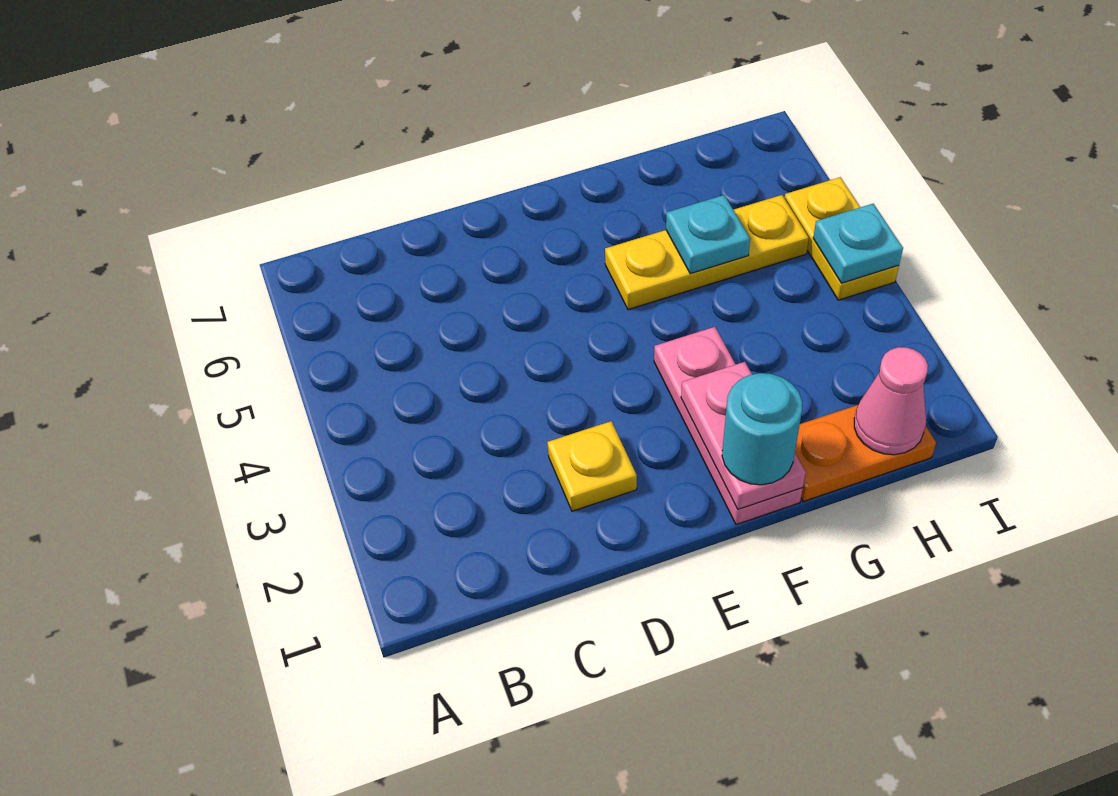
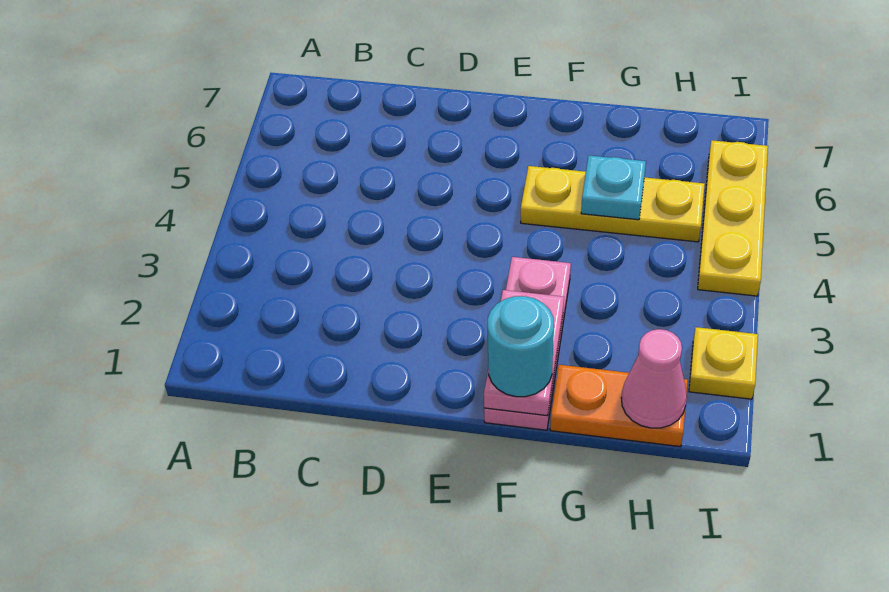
yellow 1x1 plate [547,421,637,511] -> yellow 1x1 plate moved to [689,327,758,399]
yellow 1x2 plate [785,177,899,300] -> yellow 1x3 plate [698,140,768,296]
cyan 1x1 plate [813,204,903,283] -> none

